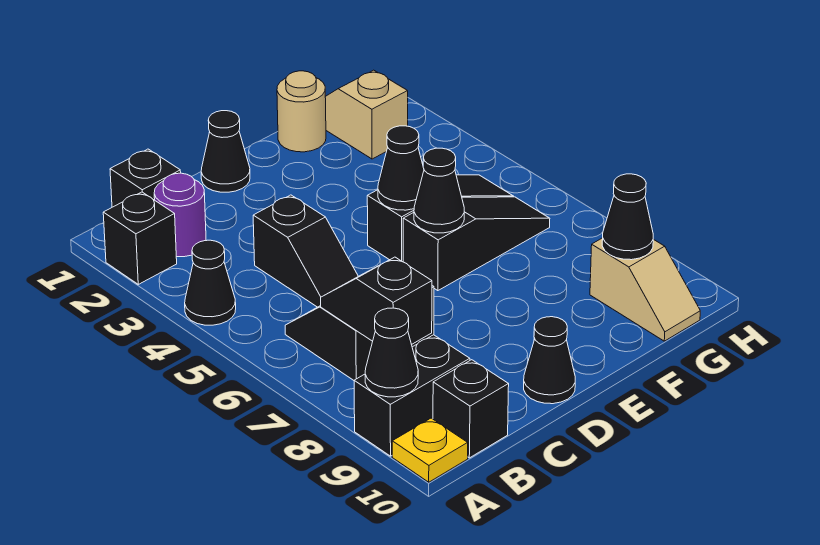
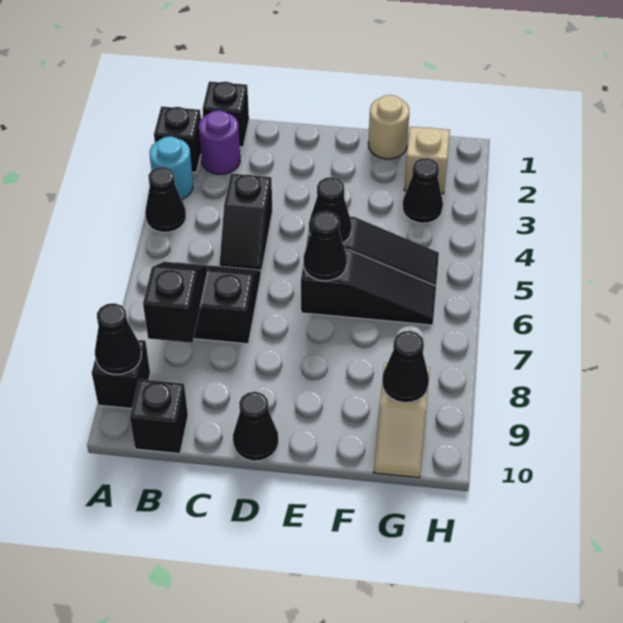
none -> cyan 1x1 round brick [150,136,193,199]
black 1x2 brick [354,335,470,456] -> black 1x1 brick [92,340,150,409]
yellow 1x1 plate [392,418,468,482] -> none
black 1x1 cone [201,111,250,192] -> black 1x1 cone moved to [402,158,443,223]

